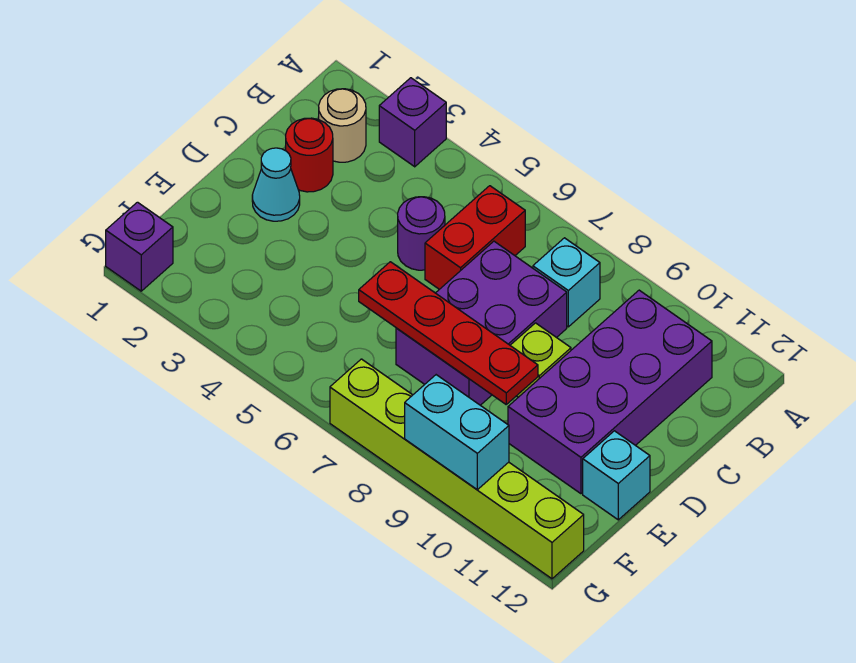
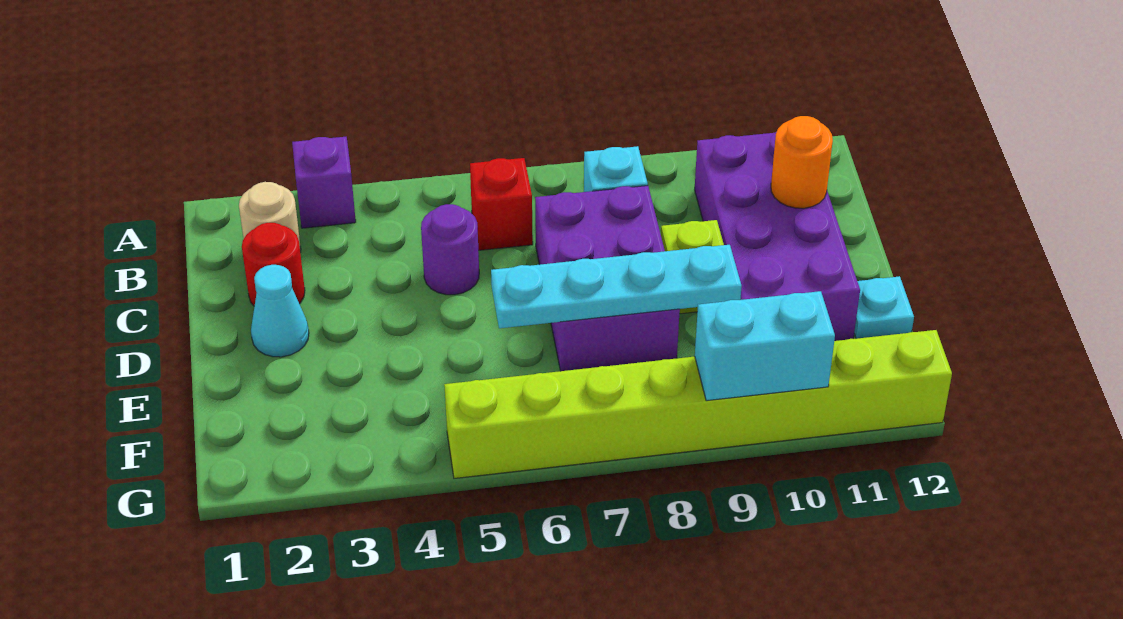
red 1x2 brick [425,186,525,289] -> red 1x1 brick [470,158,533,250]
none -> orange 1x1 round brick [771,116,833,208]
red 1x4 plate [359,262,538,404] -> cyan 1x4 plate [491,245,742,328]
cyan 1x1 brick [583,431,650,520] -> cyan 1x1 plate [854,276,914,339]
purple 1x1 brick [106,202,173,291] -> none
lime 1x6 brick [330,359,584,579] -> lime 1x8 brick [444,330,952,478]

